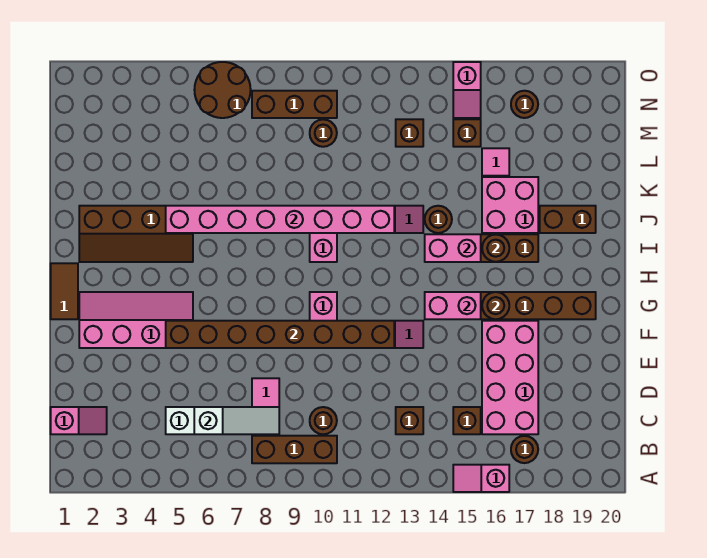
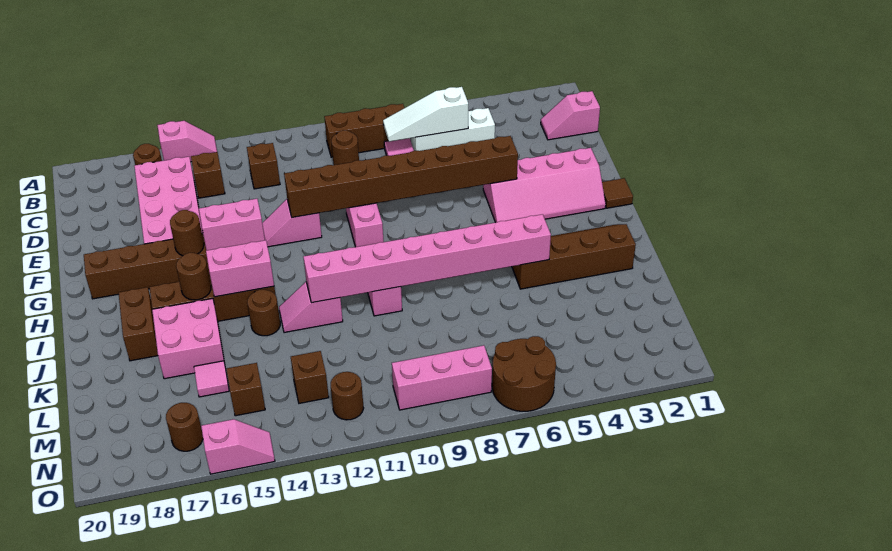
brown 1x2 tile [51,263,78,319] -> brown 1x1 tile [602,178,633,208]
brown 1x2 brick [540,206,596,233] -> brown 1x2 brick turned to [119,287,158,361]
brown 1x1 round brick [310,119,337,147] -> brown 1x1 round brick moved to [331,372,364,420]
brown 1x3 brick [252,91,337,118] -> pink 1x3 brick [392,345,492,410]
pink 1x2 slope [453,62,481,118] -> pink 1x2 slope turned to [201,419,275,474]

